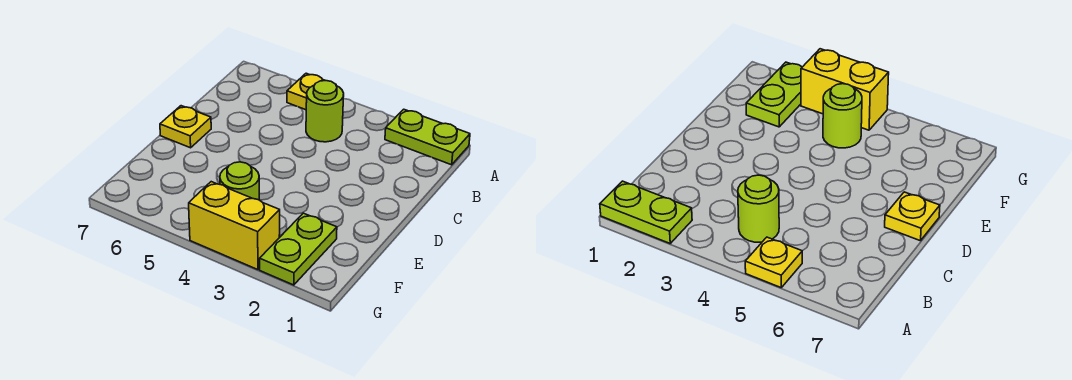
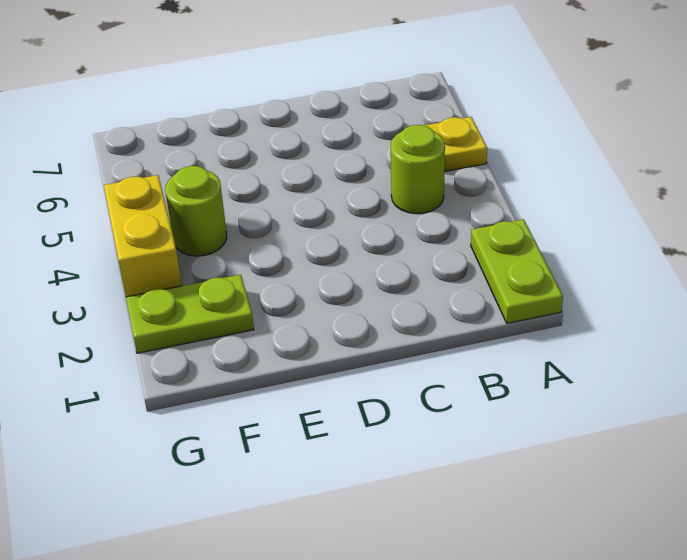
yellow 1x1 plate [160,106,211,148] -> none

